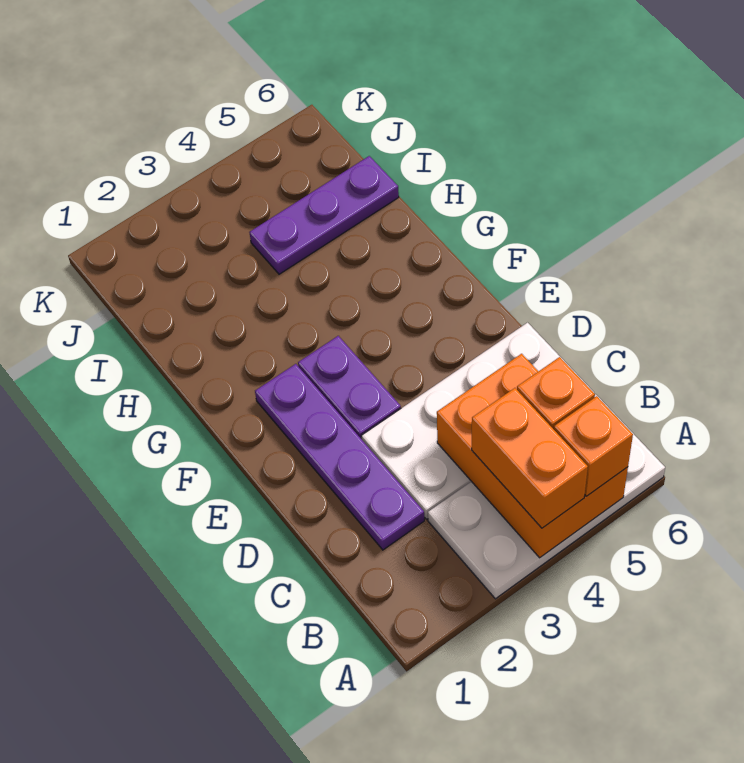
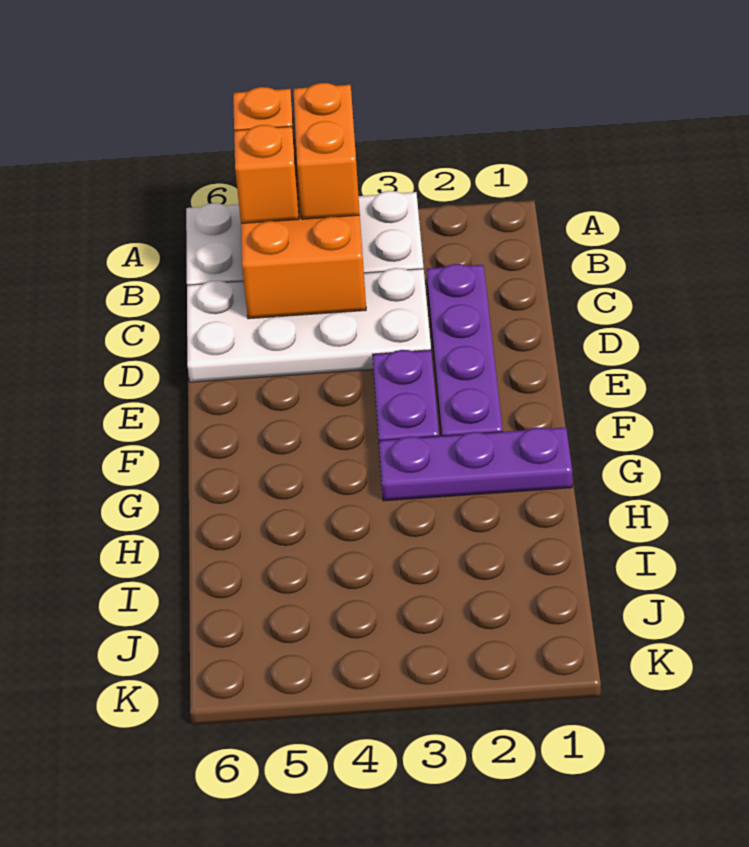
purple 1x3 plate [249,156,399,274] -> purple 1x3 plate moved to [379,427,572,501]

